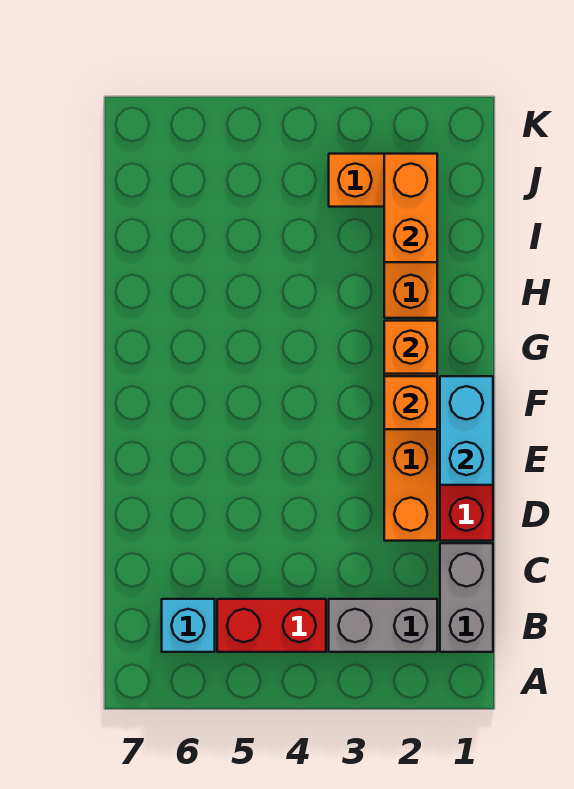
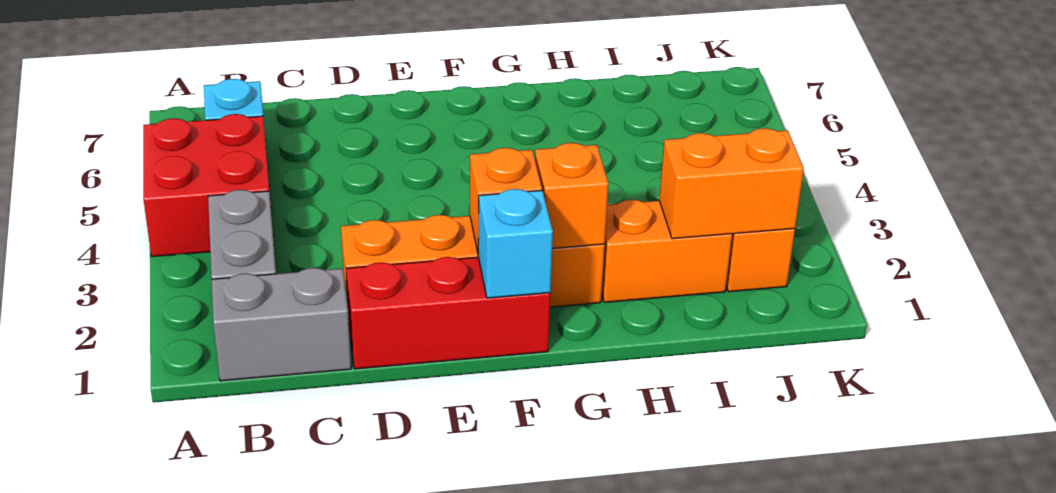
red 1x2 brick [217,599,326,652] -> red 2x2 brick [143,114,273,257]
cyan 1x2 brick [440,376,493,485] -> cyan 1x1 brick [478,189,553,298]

